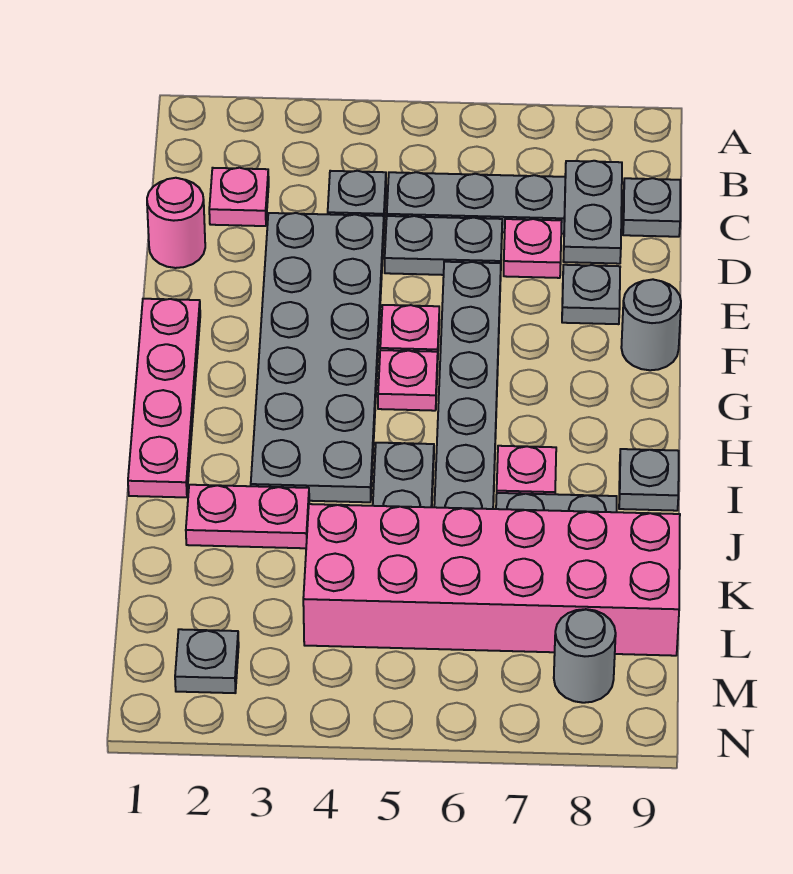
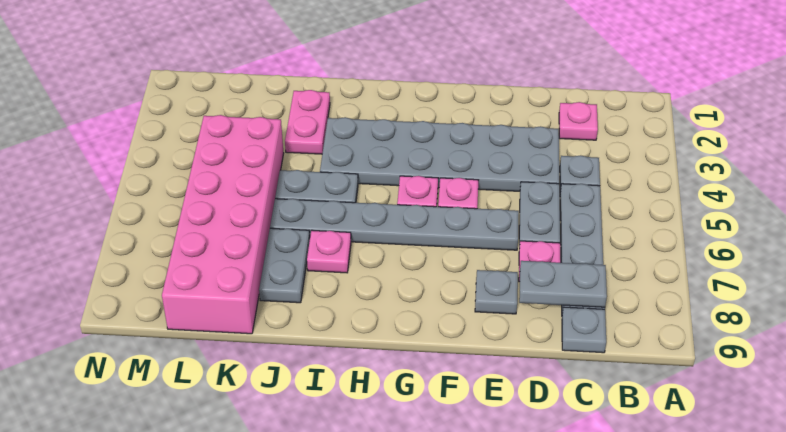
pink 1x1 round brick [147,178,205,268] -> none
pink 1x4 plate [128,299,200,497] -> none
grey 1x1 round brick [621,279,681,370] -> none
grey 1x1 plate [619,449,679,511] -> none
grey 1x1 plate [175,629,239,693] -> none
grey 1x1 round brick [554,609,616,703] -> none

